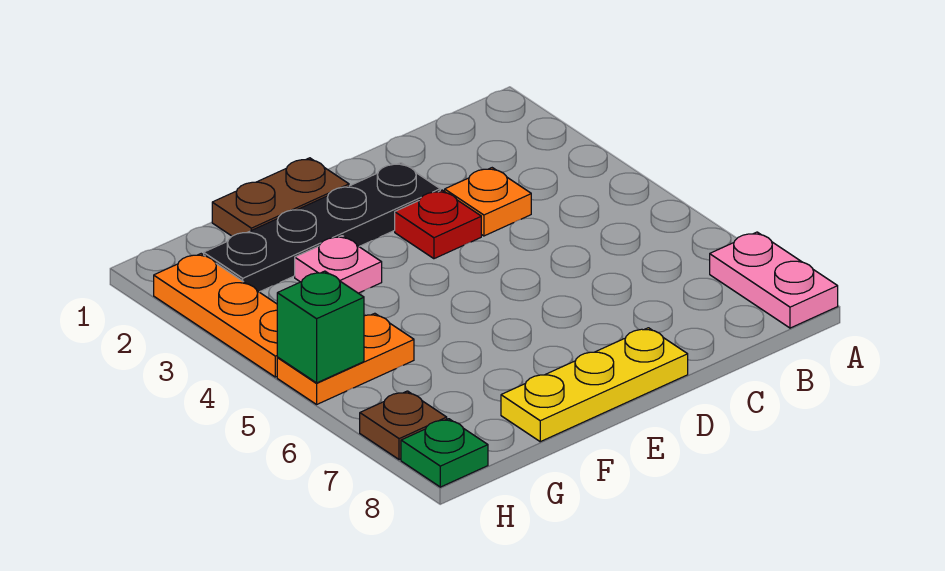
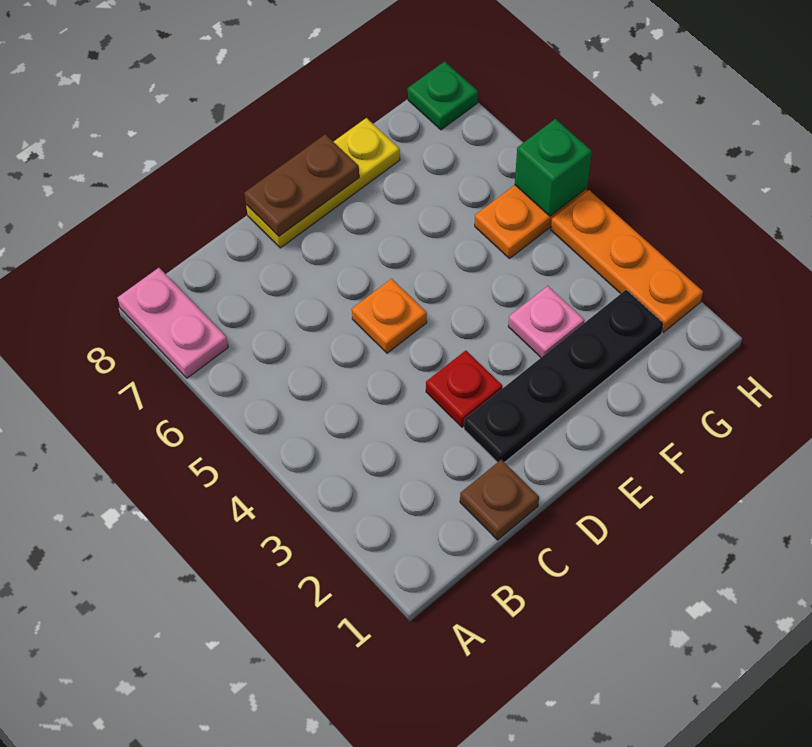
orange 1x1 plate [445,168,531,236] -> orange 1x1 plate moved to [352,279,427,353]
brown 1x2 plate [212,158,349,236] -> brown 1x2 plate moved to [244,134,359,236]
brown 1x1 plate [360,391,447,460] -> brown 1x1 plate moved to [460,460,539,540]

